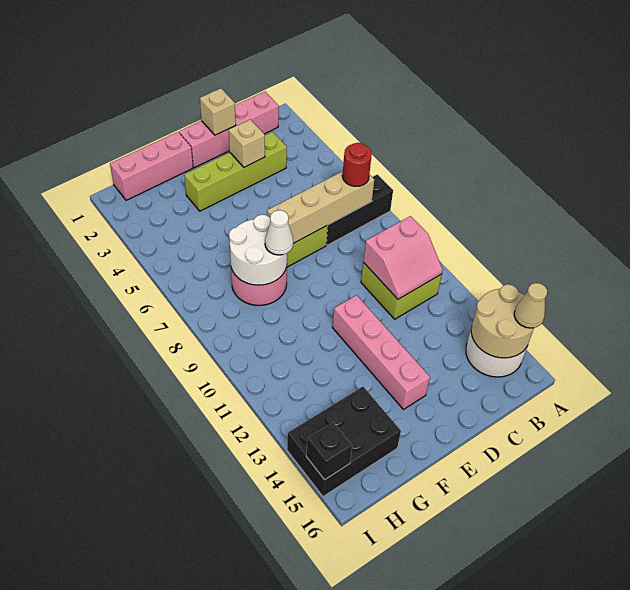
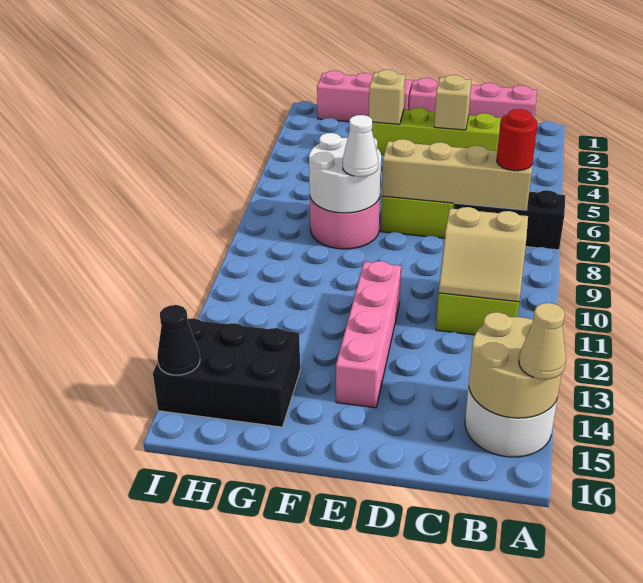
pink 2x2 slope [363,216,443,299] -> tan 2x2 slope [439,207,528,302]
tan 1x1 brick [200,88,236,135] -> tan 1x1 brick moved to [369,70,405,124]
black 1x1 brick [306,422,352,480] -> black 1x1 cone [157,305,200,375]

